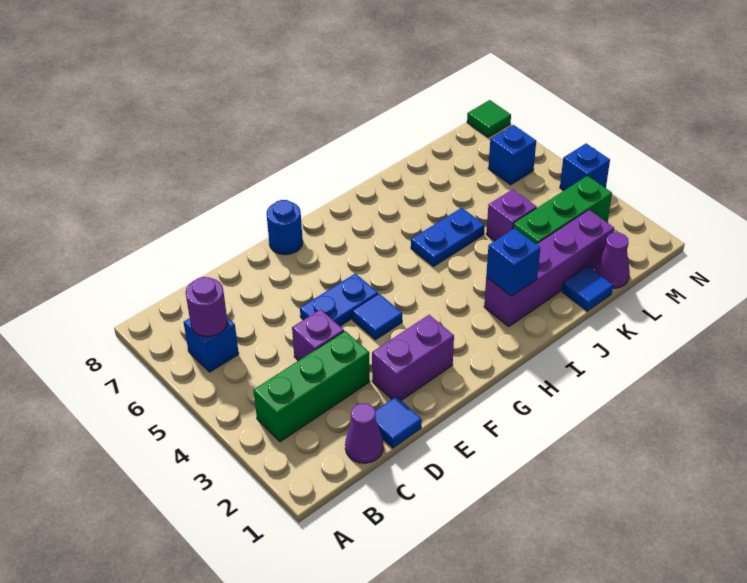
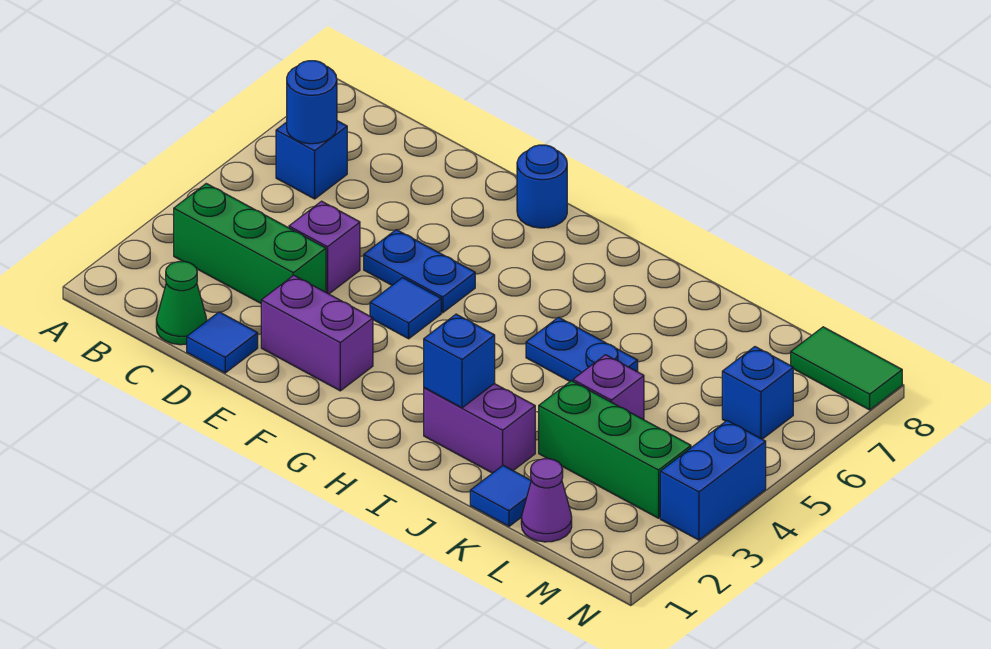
purple 1x1 round brick [186,277,227,336] -> blue 1x1 round brick [287,61,337,144]
purple 1x1 cone [345,403,383,463] -> green 1x1 cone [156,262,207,345]
purple 1x4 brick [484,210,614,327] -> purple 1x2 brick [424,384,535,473]
blue 1x1 brick [560,144,610,191] -> blue 1x2 brick [660,421,766,540]
green 1x1 tile [467,100,511,137] -> green 1x2 tile [791,327,902,410]

